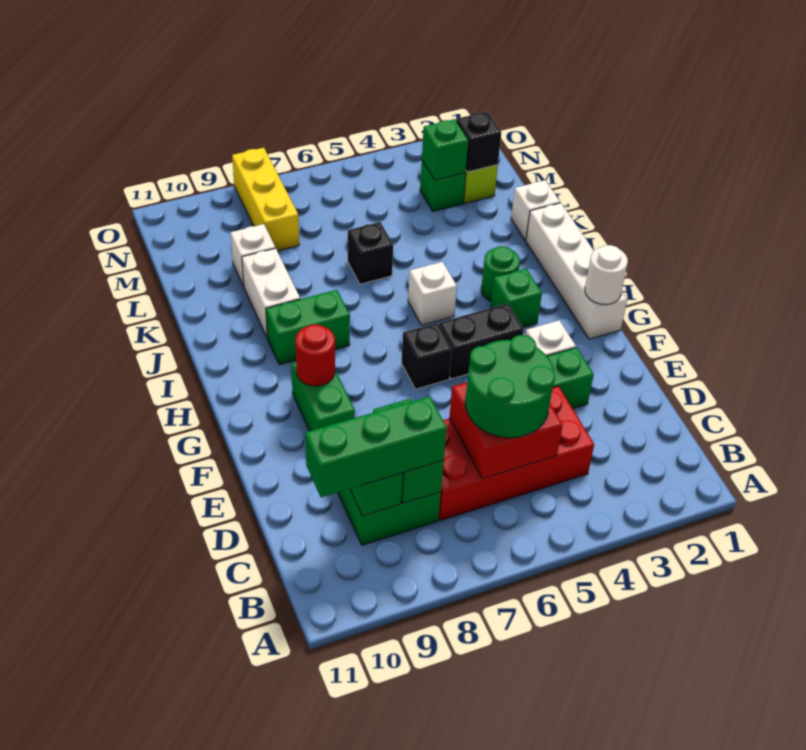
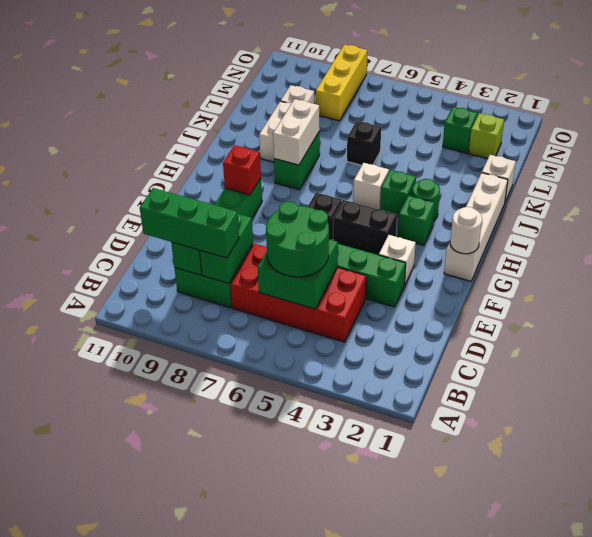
red 2x2 brick [449,382,563,479] -> green 2x2 brick [257,239,338,309]
red 1x1 round brick [295,325,335,386] -> red 1x1 brick [223,145,261,195]
green 1x2 brick [266,290,350,365] -> green 1x2 brick turned to [274,131,320,190]
none -> white 1x2 brick [273,99,320,165]
black 1x1 brick [456,112,501,172] -> none
green 1x1 brick [422,119,469,180] -> green 1x1 brick moved to [380,170,416,217]

